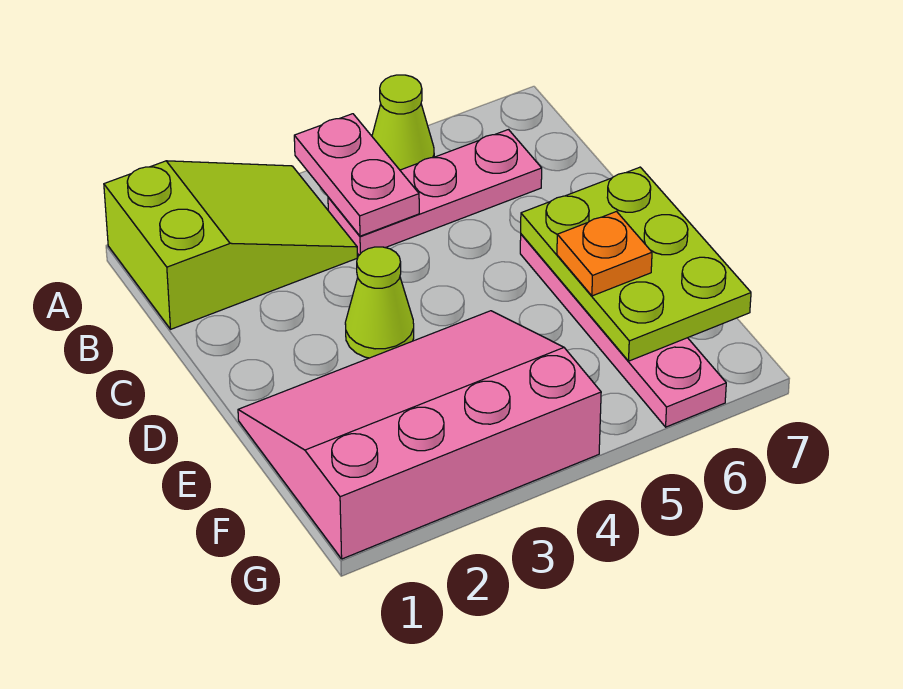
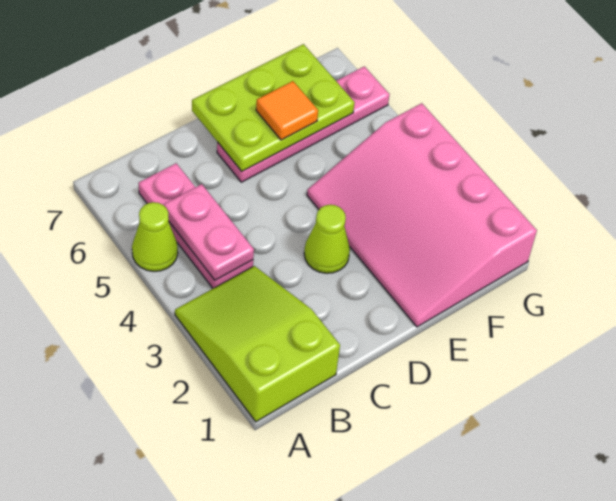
pink 1x2 plate [294,114,419,236] -> pink 1x2 plate turned to [163,184,254,280]
orange 1x1 plate [557,212,652,296] -> orange 1x1 tile [256,81,318,140]

